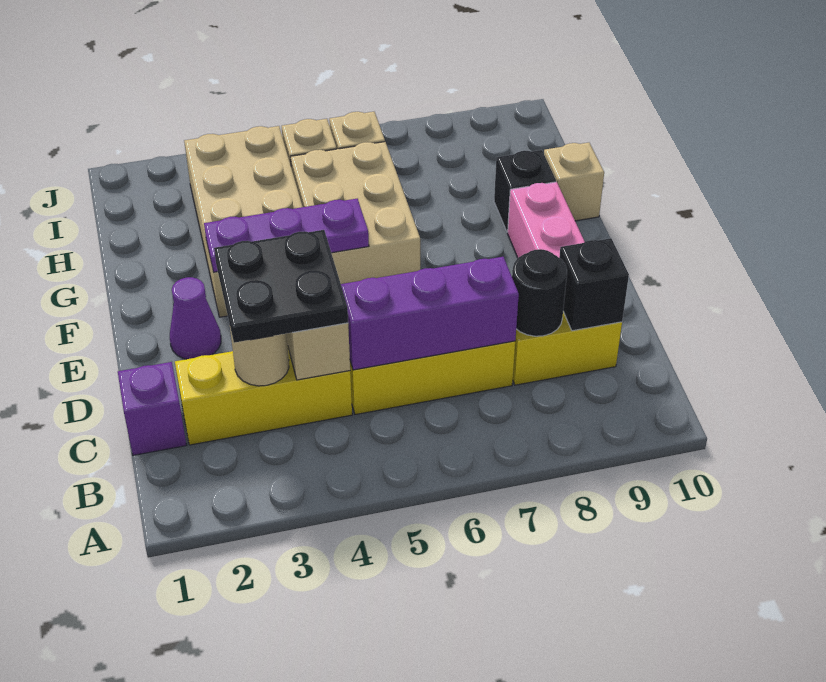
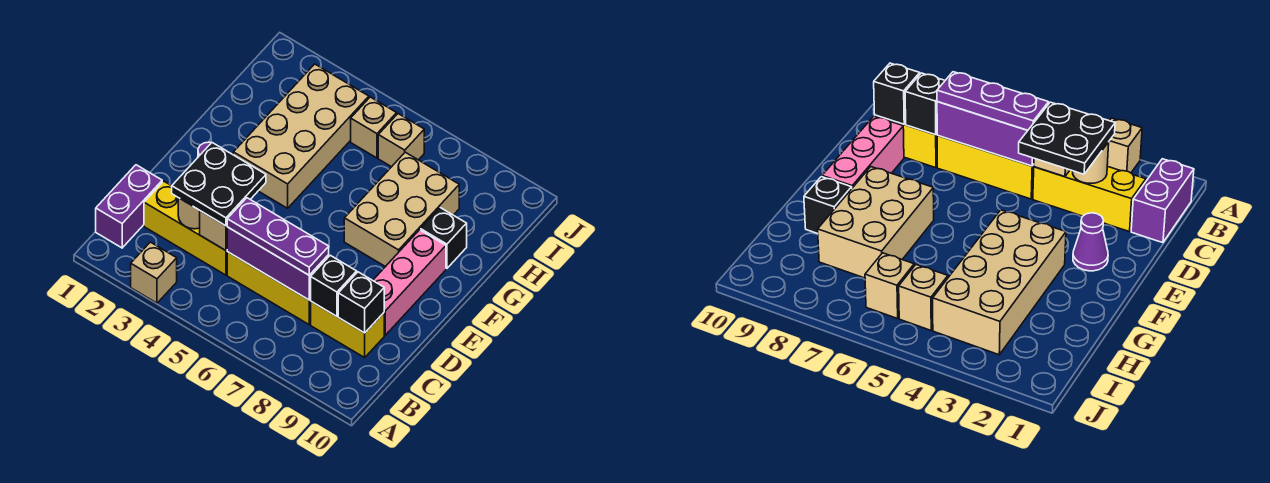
purple 1x1 brick [118,362,186,455] -> purple 1x2 brick [96,165,162,248]
black 1x1 round brick [512,249,567,336] -> black 1x1 brick [311,255,357,316]
purple 1x3 plate [204,199,369,272] -> purple 1x3 plate moved to [227,198,329,275]
tan 2x3 brick [291,142,420,284] -> tan 2x3 brick moved to [344,152,459,267]
tan 1x1 brick [544,143,604,221] -> tan 1x1 brick moved to [131,242,177,303]

